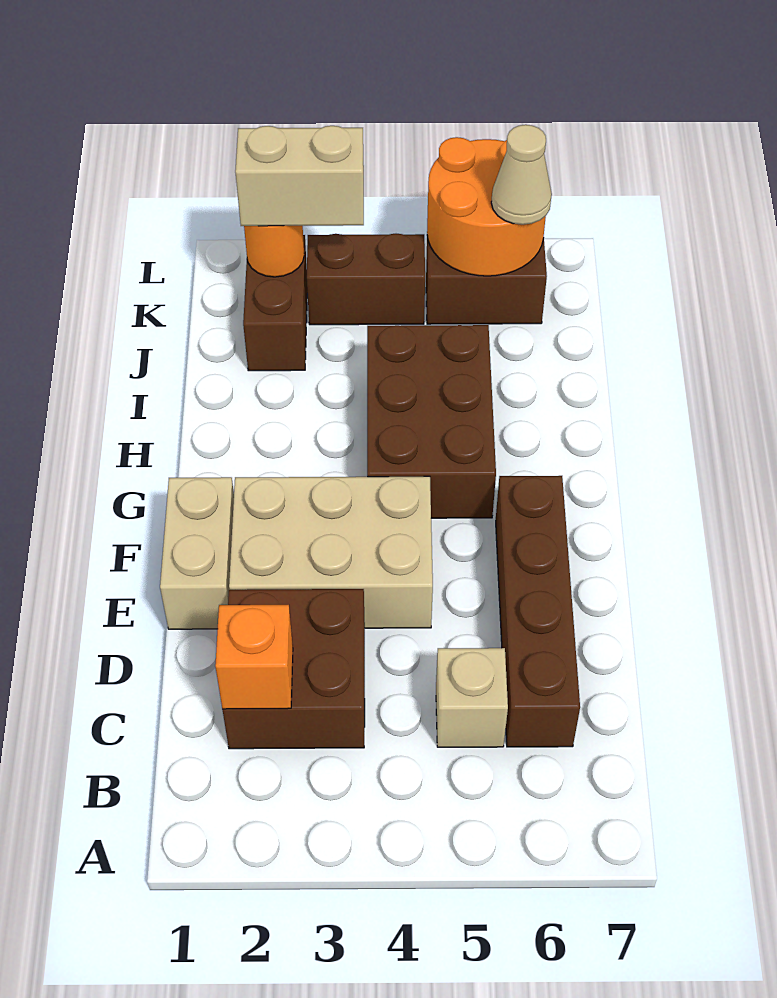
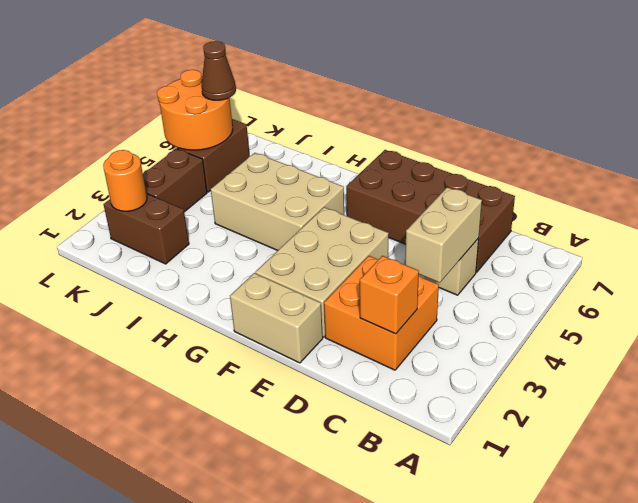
brown 2x2 brick [222,589,365,749] -> orange 2x2 brick [324,256,439,370]
brown 1x4 brick [496,476,580,747] -> brown 2x4 brick [346,150,515,272]
brown 2x3 brick [367,325,496,518] -> tan 2x3 brick [211,153,344,250]
tan 1x2 brick [235,126,364,226] -> tan 1x2 brick moved to [405,187,482,283]
tan 1x1 cone [491,125,552,225] -> brown 1x1 cone [201,41,236,100]

